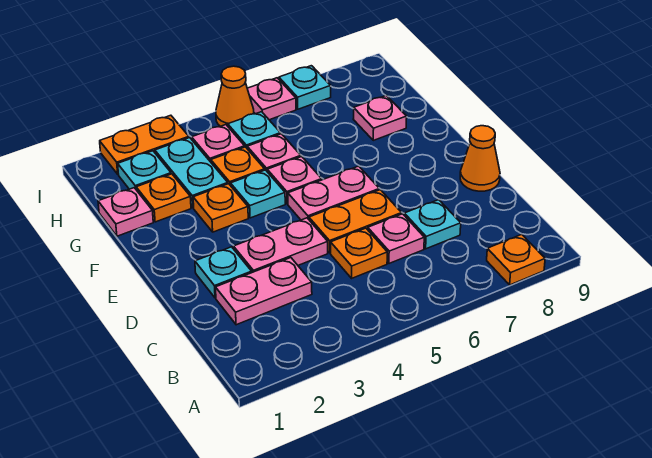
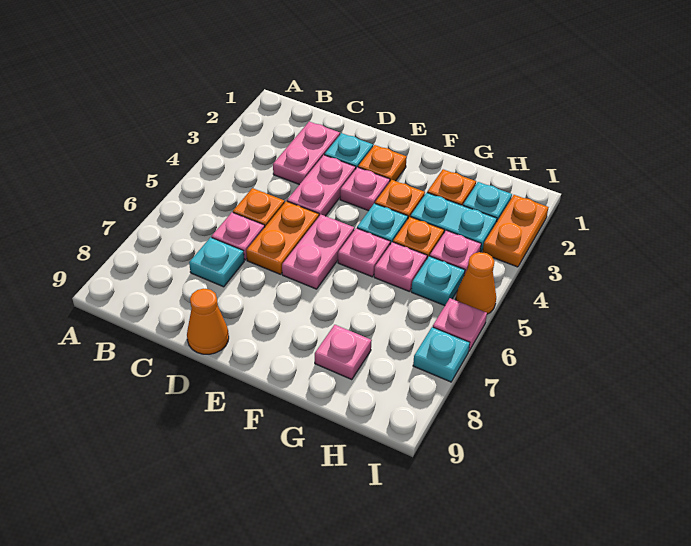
orange 1x1 plate [487,234,545,285] -> orange 1x1 plate moved to [358,145,407,181]
pink 1x1 plate [98,188,153,236] -> pink 1x1 plate moved to [340,167,390,211]

